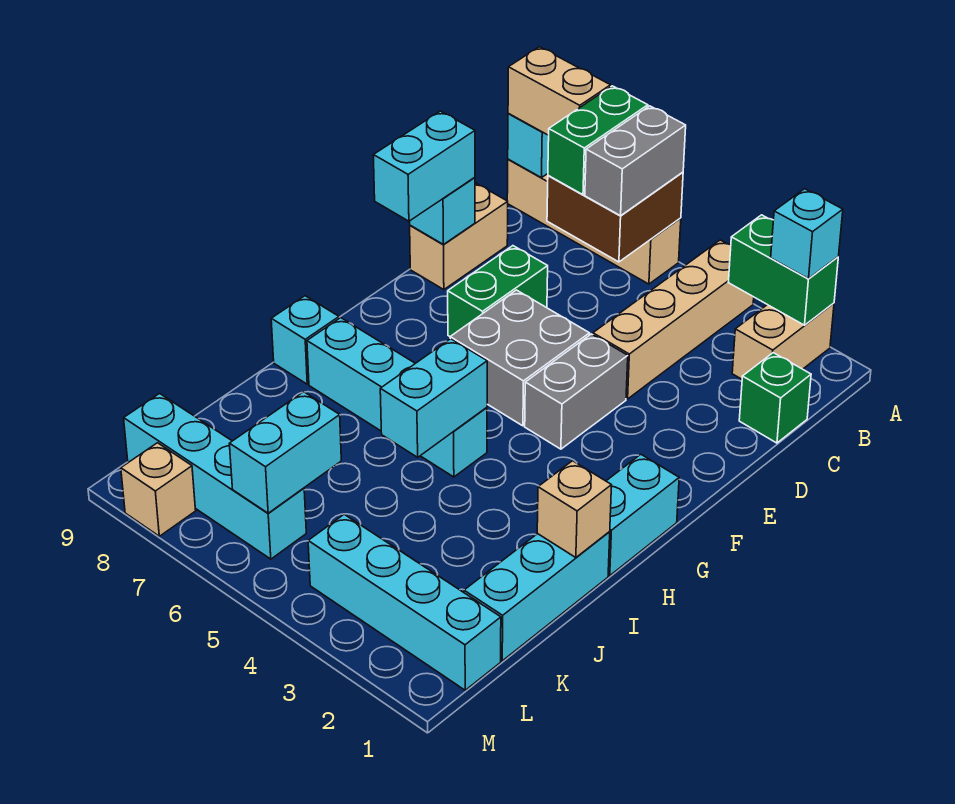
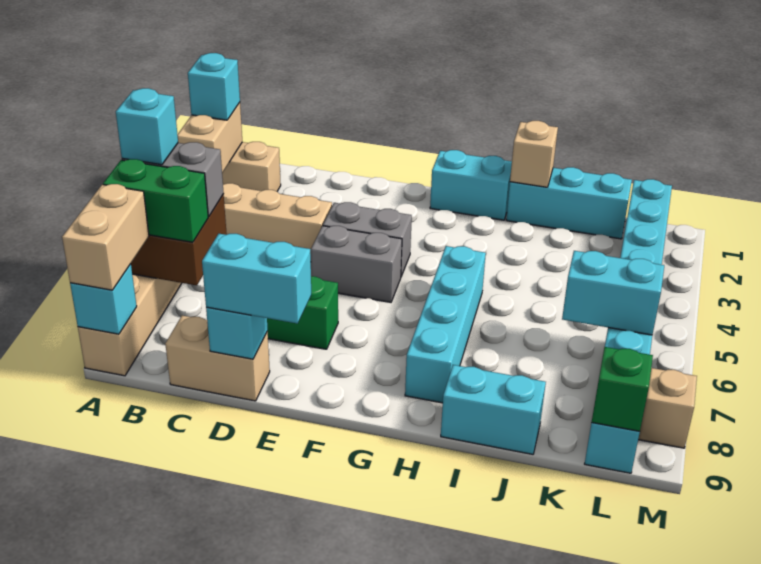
green 1x2 brick [728,215,838,325] -> tan 1x2 brick [177,103,242,173]
green 1x1 brick [739,353,811,443] -> green 1x1 brick moved to [592,347,653,431]
grey 2x2 brick [450,290,589,426] -> grey 1x2 brick [311,226,402,302]
cyan 1x2 brick [380,339,487,457] -> cyan 1x2 brick moved to [441,365,546,454]
cyan 1x1 brick [271,296,339,384] -> cyan 1x1 brick moved to [116,88,178,165]

